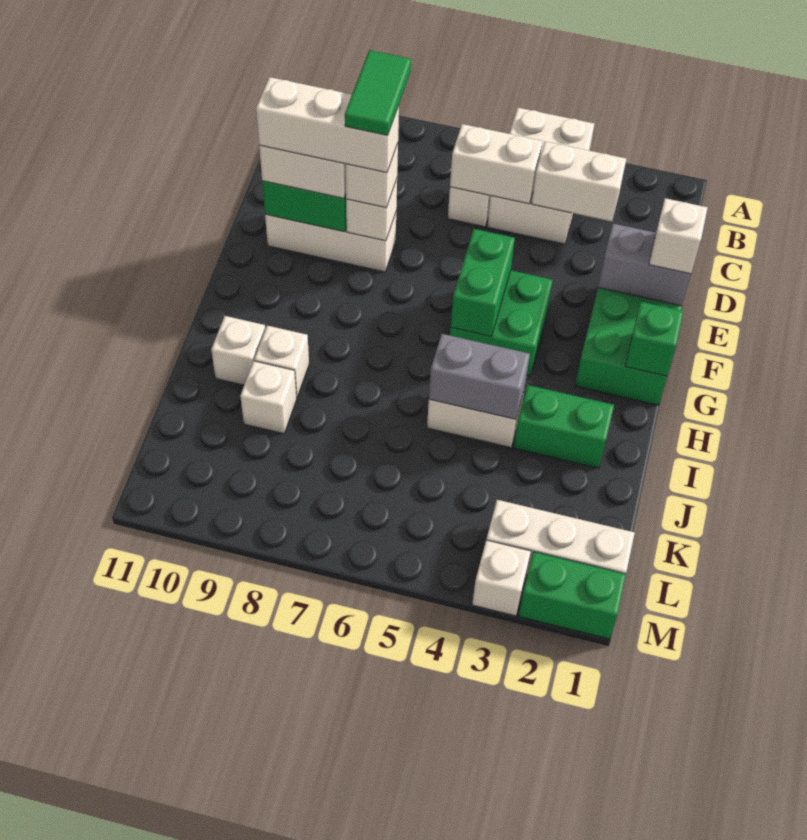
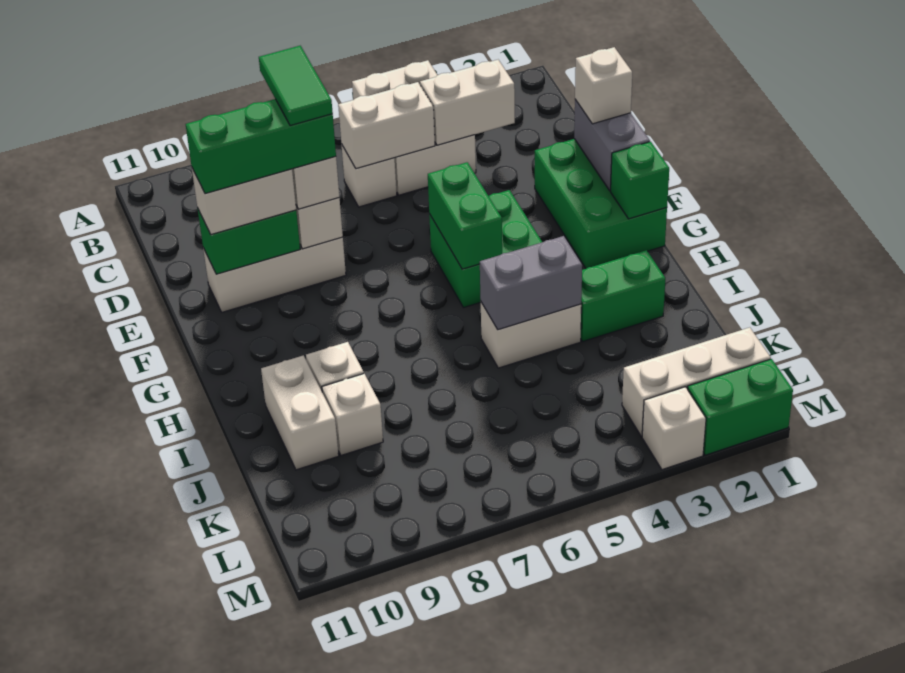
grey 1x2 brick [598,224,691,306] -> grey 1x2 brick turned to [574,100,650,191]
white 1x3 brick [256,77,399,173] -> green 1x3 brick [186,99,336,194]
white 1x1 brick [211,316,265,385] -> white 1x2 brick [261,355,339,470]

